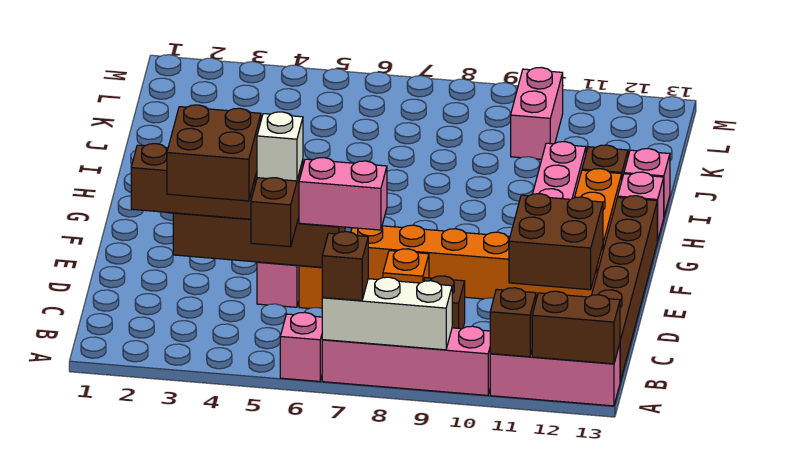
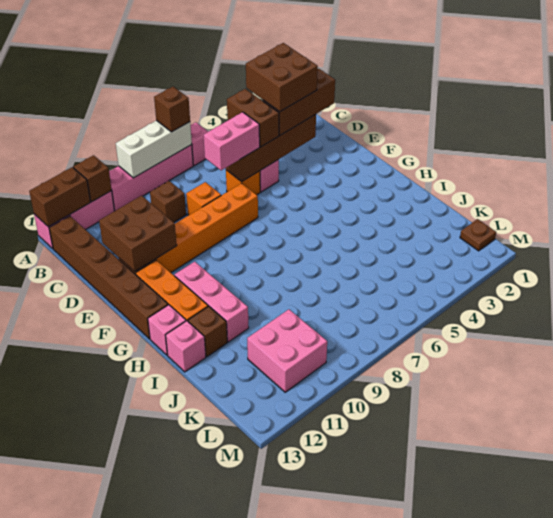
white 1x1 brick [257,112,303,181] -> none
pink 1x2 brick [511,68,563,159] -> pink 2x2 brick [247,309,327,392]
none -> brown 1x1 plate [460,219,496,251]

